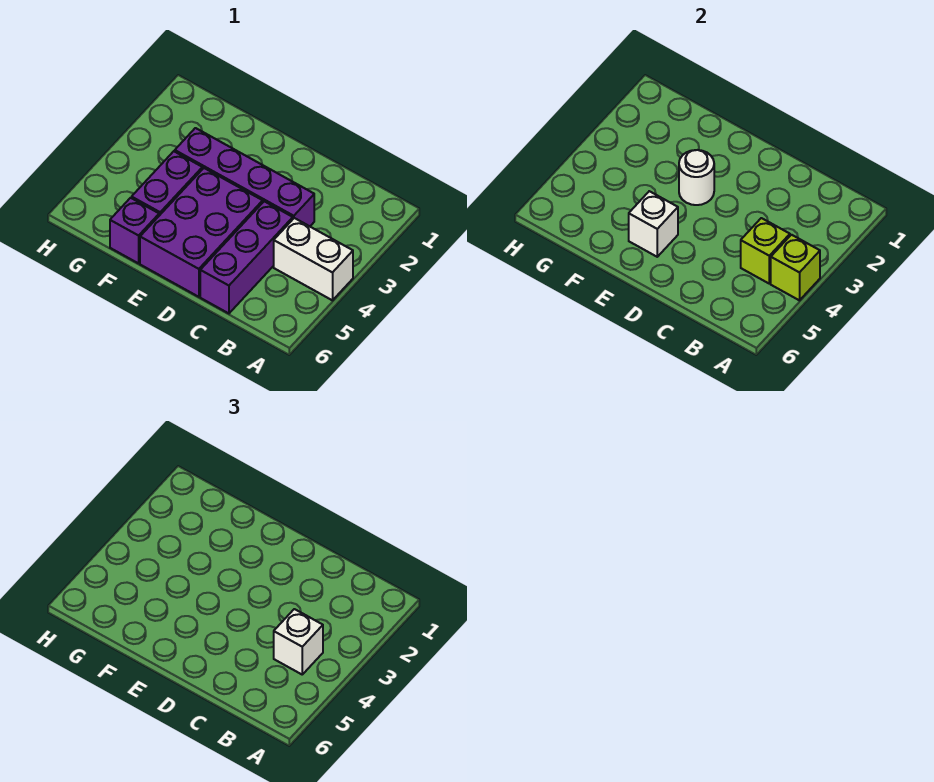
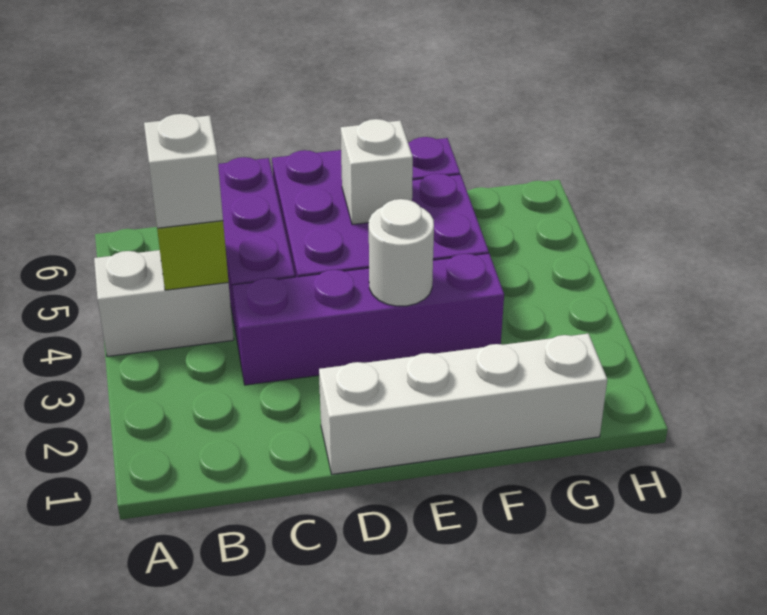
lime 1x1 brick [771,235,820,300] -> none
none -> white 1x4 brick [319,334,607,474]

